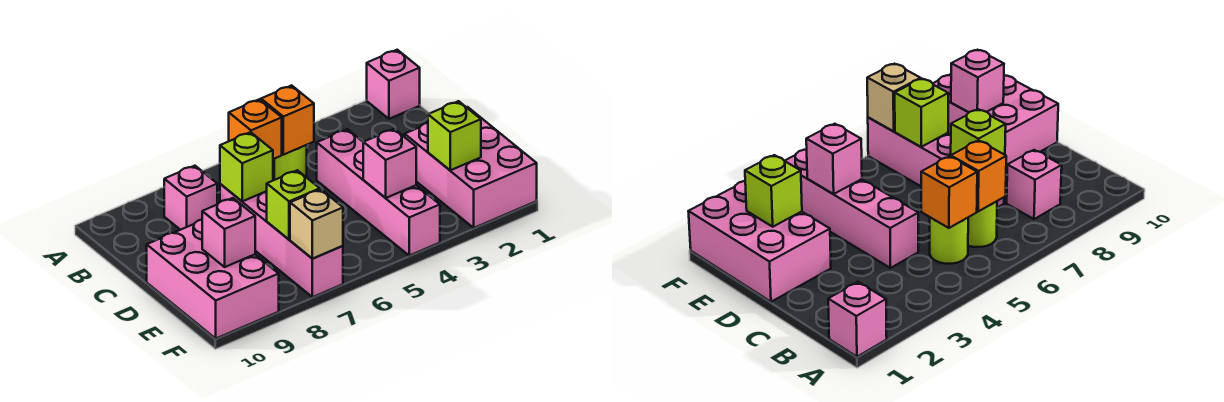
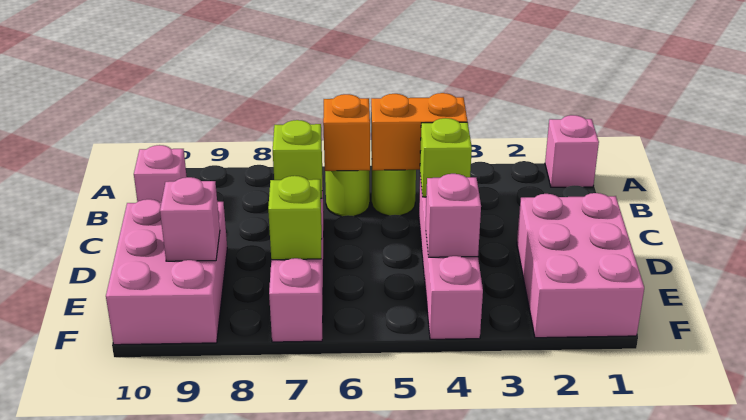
orange 1x1 brick [261,85,314,155] -> orange 1x2 brick [371,93,467,170]
pink 1x1 brick [164,166,217,230] -> pink 1x1 brick moved to [134,145,187,203]
lime 1x1 brick [428,101,481,170] -> lime 1x1 brick moved to [420,118,472,197]
tan 1x1 brick [290,189,343,259] -> none

